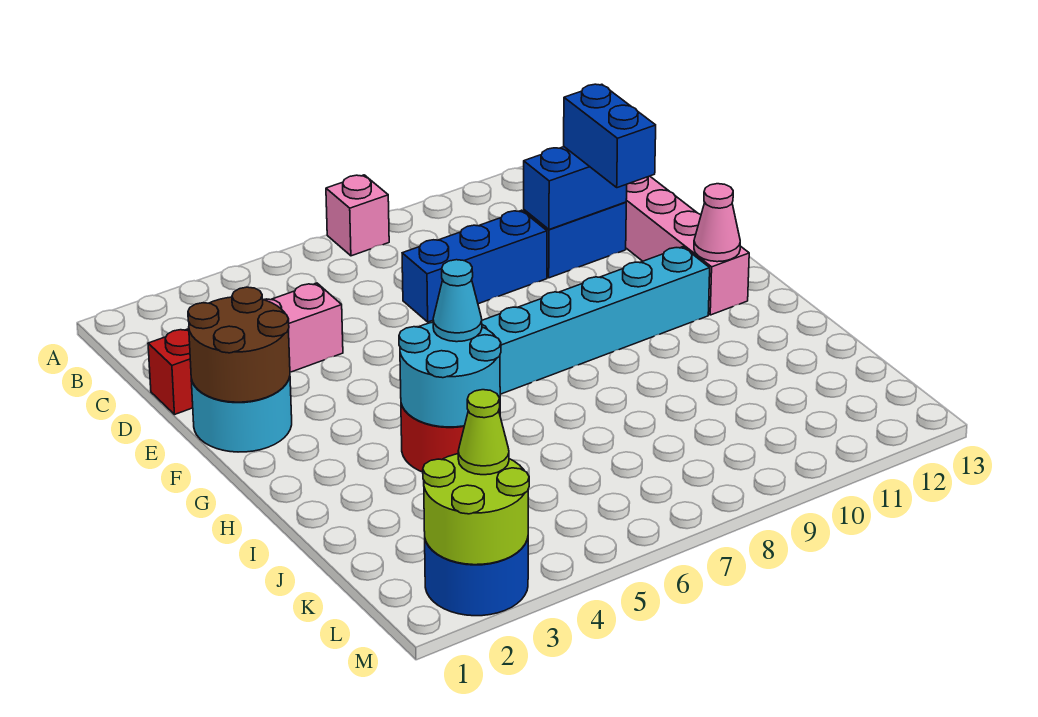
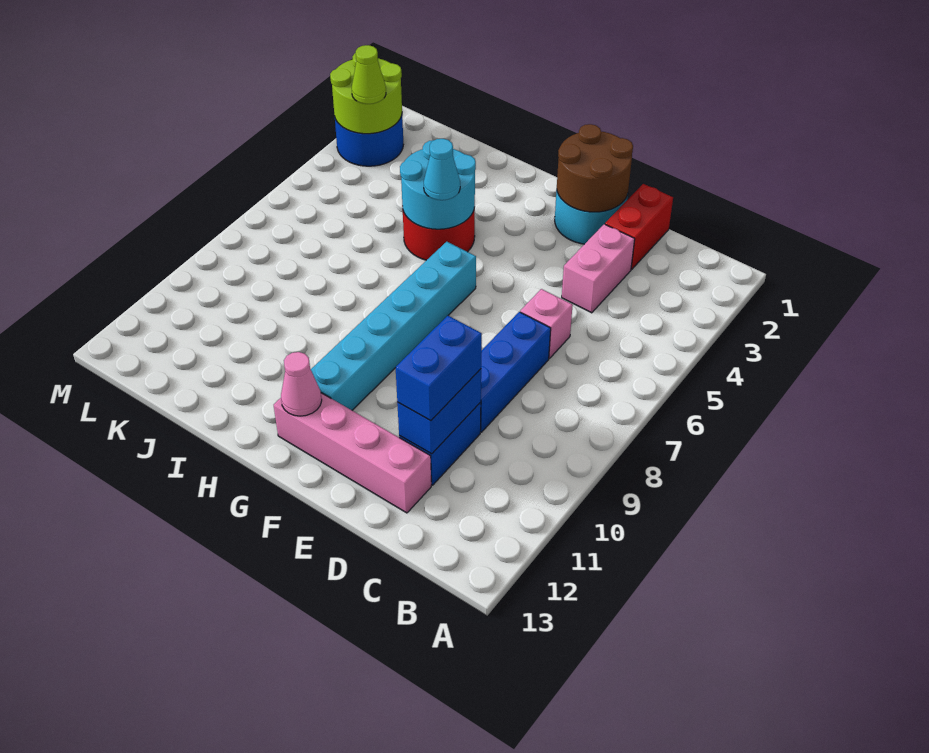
pink 1x1 brick [326,175,389,256] -> pink 1x1 brick moved to [520,289,573,358]
blue 1x2 brick [564,84,656,188] -> blue 1x2 brick turned to [396,316,482,421]

